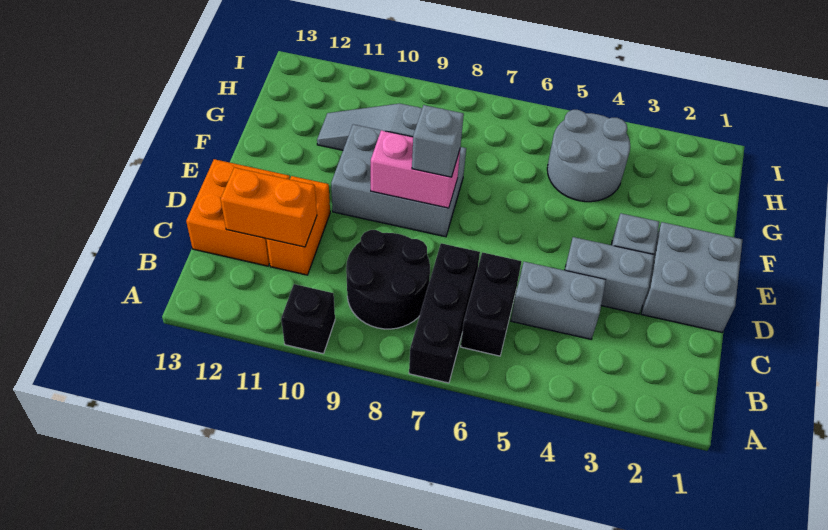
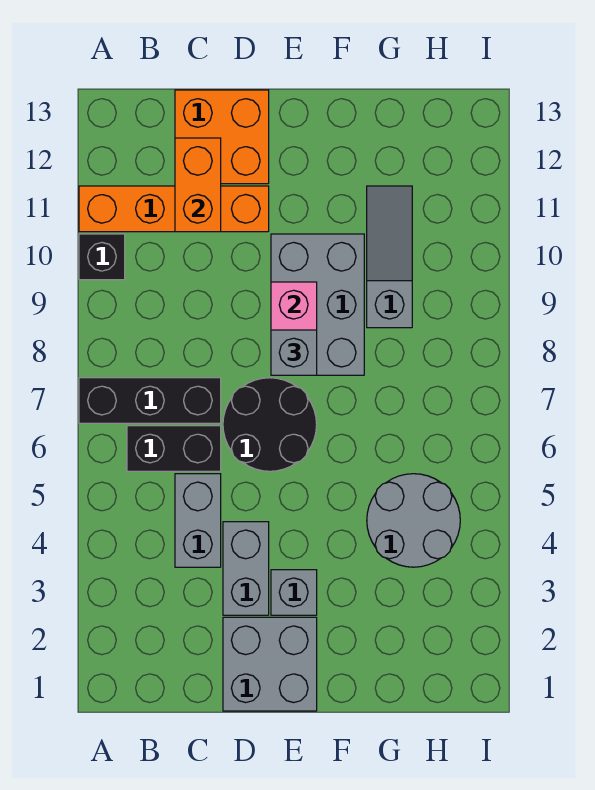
black 2x2 round brick [346,230,430,329] -> black 2x2 round brick moved to [223,378,317,471]
orange 1x2 brick [267,176,330,275] -> orange 1x4 brick [79,186,269,232]

